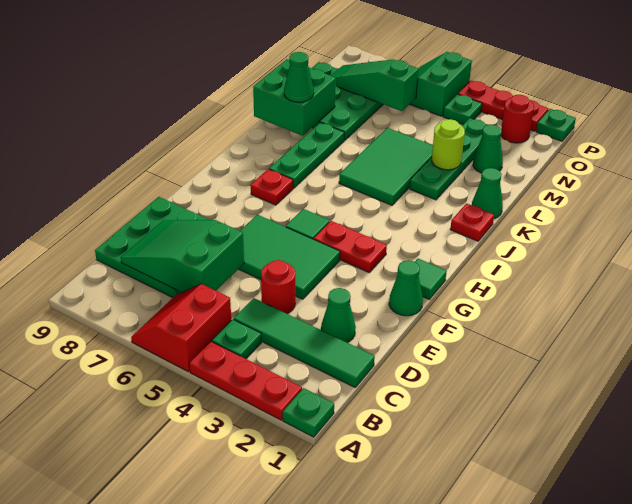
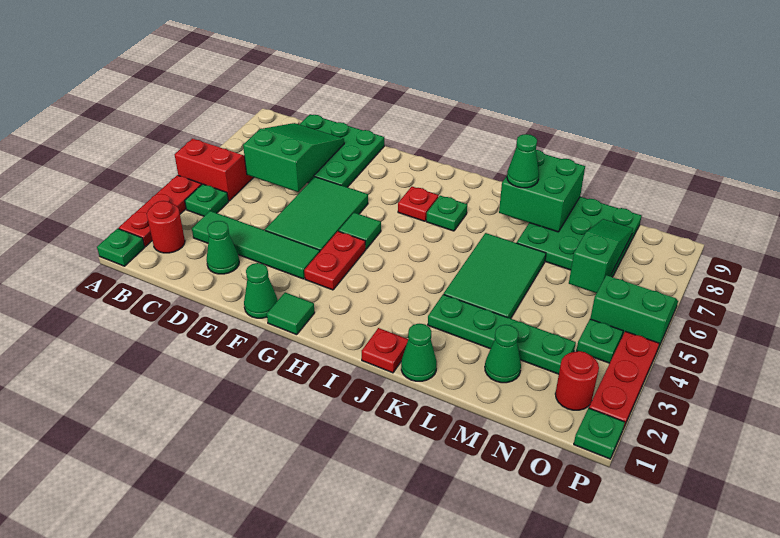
green 1x4 tile [234,298,375,387] -> green 1x4 tile turned to [192,211,320,279]
red 1x1 round brick [261,260,295,314] -> red 1x1 round brick moved to [147,201,185,253]
green 1x3 plate [269,123,344,188] -> green 1x1 plate [426,196,467,231]
green 2x3 tile [339,128,433,205] -> green 2x3 tile turned to [444,233,546,319]
lime 1x1 round brick [432,119,465,170] -> none

